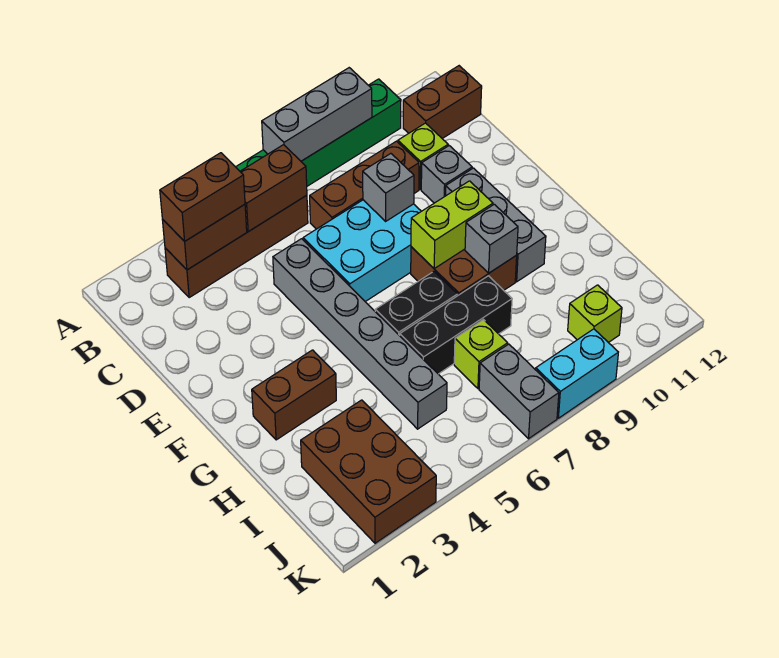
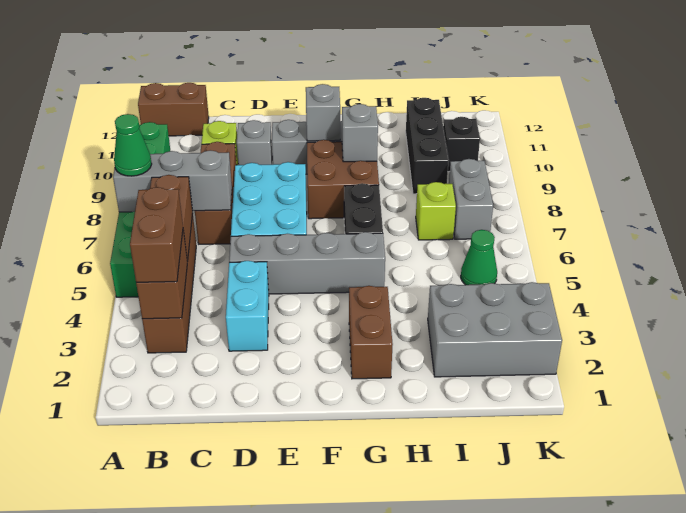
grey 1x3 brick [262,68,372,161] -> grey 1x3 brick turned to [113,150,232,212]
none -> green 1x1 cone [114,114,152,176]
brown 1x2 brick [403,66,482,139] -> brown 1x2 brick turned to [138,83,209,136]
grey 1x6 brick [273,239,447,429] -> grey 1x4 brick [229,232,385,294]
grey 1x1 brick [363,154,414,221] -> grey 1x1 brick moved to [306,84,340,141]
lime 1x2 brick [411,181,493,268] -> none
black 1x3 brick [400,276,512,374] -> black 1x3 brick moved to [406,98,449,194]
brown 2x3 brick [301,400,436,543] -> grey 2x3 brick [428,282,562,377]
none -> green 1x1 cone [461,230,497,285]
grey 1x2 brick [479,344,559,439] -> grey 1x2 brick turned to [449,159,493,239]
lime 1x1 brick [568,285,622,343] -> black 1x1 brick [443,117,480,172]
cyan 1x2 brick [536,329,618,418] -> cyan 1x2 brick moved to [226,261,269,351]

